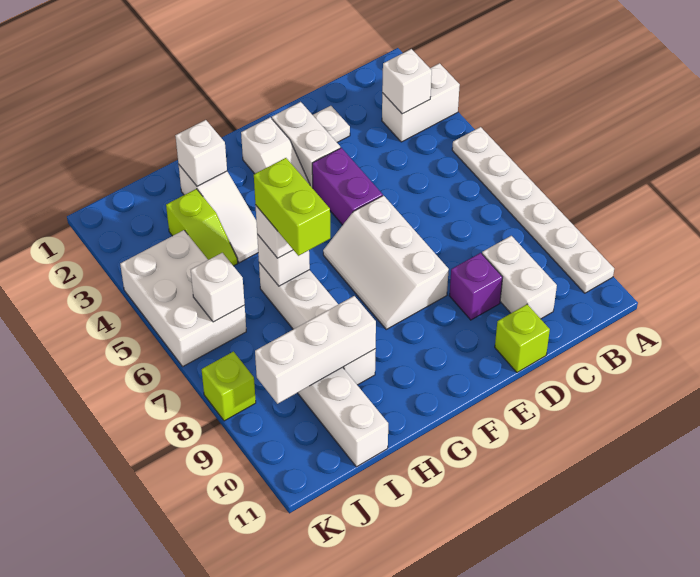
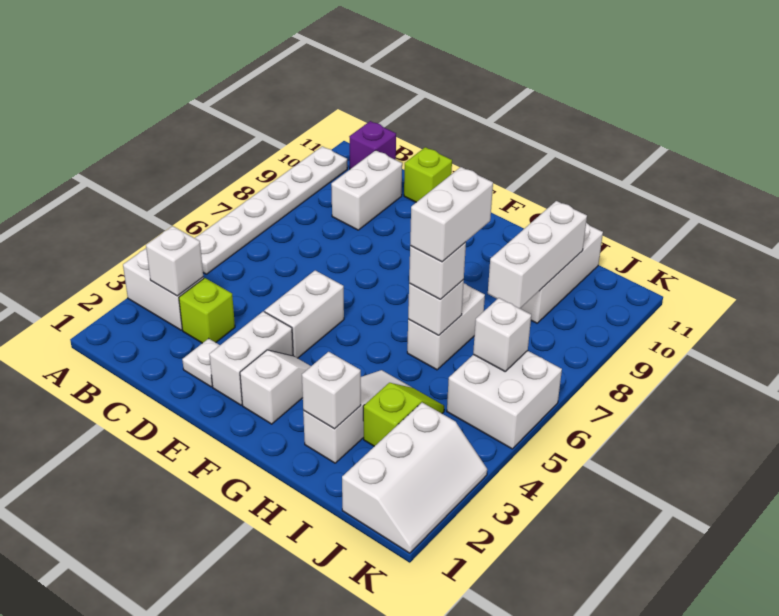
purple 1x1 brick [449,253,503,320] -> purple 1x1 brick moved to [349,121,396,169]
purple 1x2 brick [312,148,383,225] -> white 1x2 brick [264,270,344,358]
white 2x3 slope [323,196,449,329] -> white 2x3 slope moved to [342,403,487,553]
white 1x4 brick [259,263,376,385] -> white 1x2 brick [407,284,485,370]
lime 1x2 brick [254,158,330,256] -> white 1x2 brick [410,167,493,262]
white 1x3 brick [255,296,376,404] -> white 1x3 brick turned to [488,201,587,308]
white 2x3 brick [120,230,246,366] -> white 2x2 brick [447,351,562,449]
lime 1x1 brick [202,352,256,421] -> lime 1x1 brick moved to [179,278,235,343]

